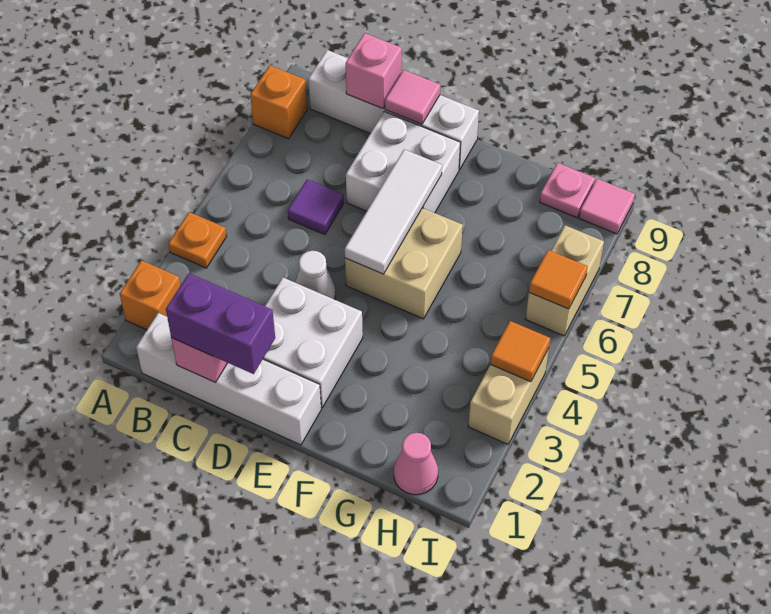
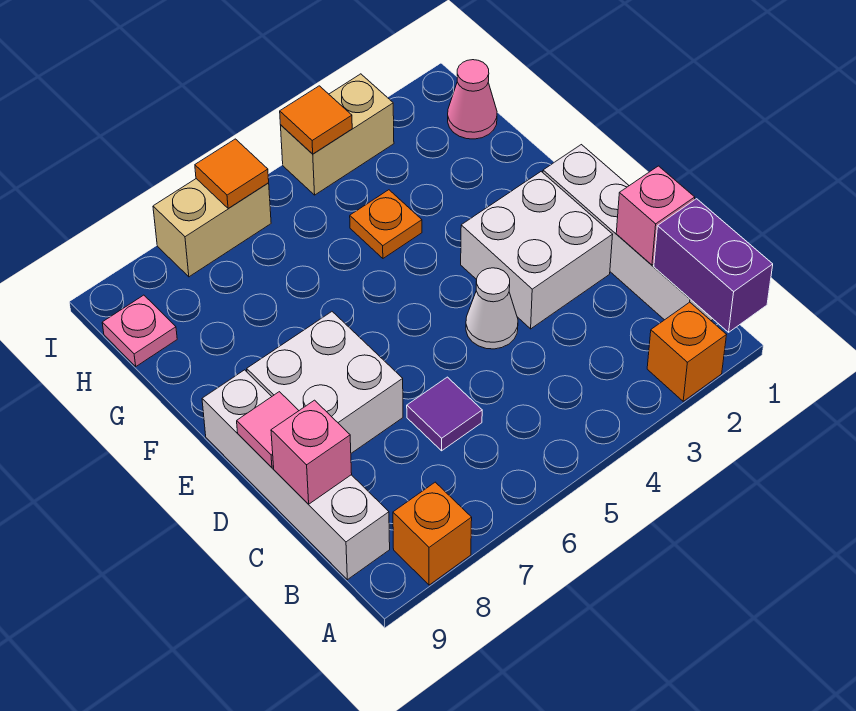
orange 1x1 plate [168,212,227,268] -> orange 1x1 plate moved to [350,190,422,258]
purple 1x2 brick [166,273,275,374] -> purple 1x2 brick moved to [654,199,773,332]
tan 2x2 brick [345,208,463,319] -> none
white 1x3 tile [345,149,442,274] -> none
pink 1x1 tile [579,179,635,234] -> none

